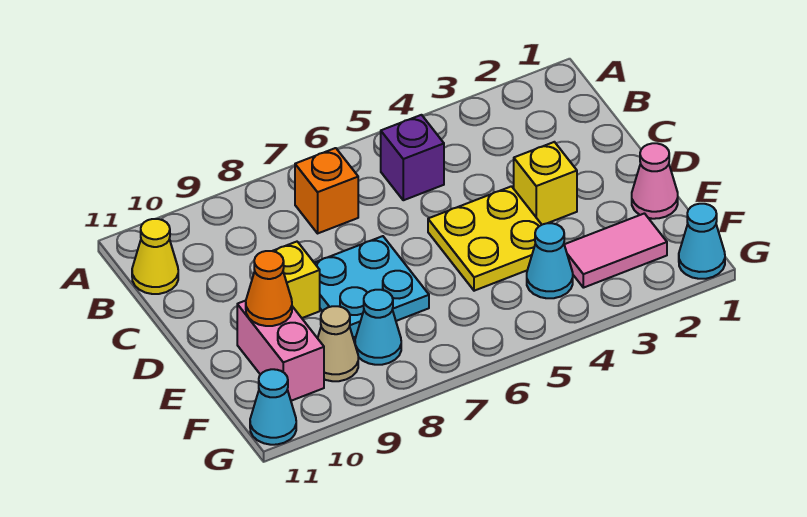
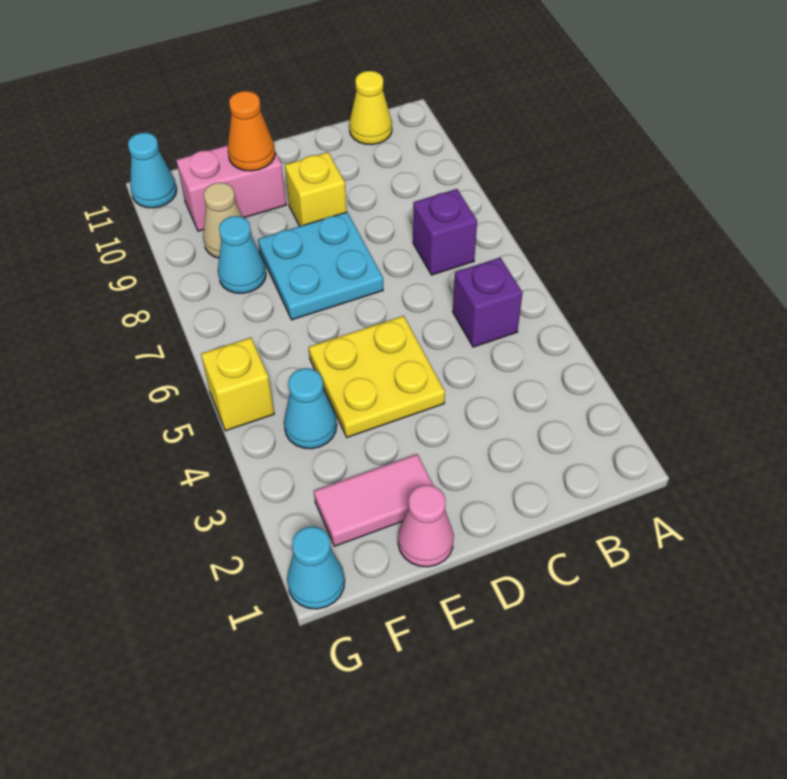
orange 1x1 brick [295,148,358,233] -> purple 1x1 brick [413,189,477,275]
yellow 1x1 brick [514,142,577,224] -> yellow 1x1 brick moved to [201,338,274,431]
pink 1x2 tile [564,213,667,288] -> pink 1x2 tile turned to [314,454,434,546]

